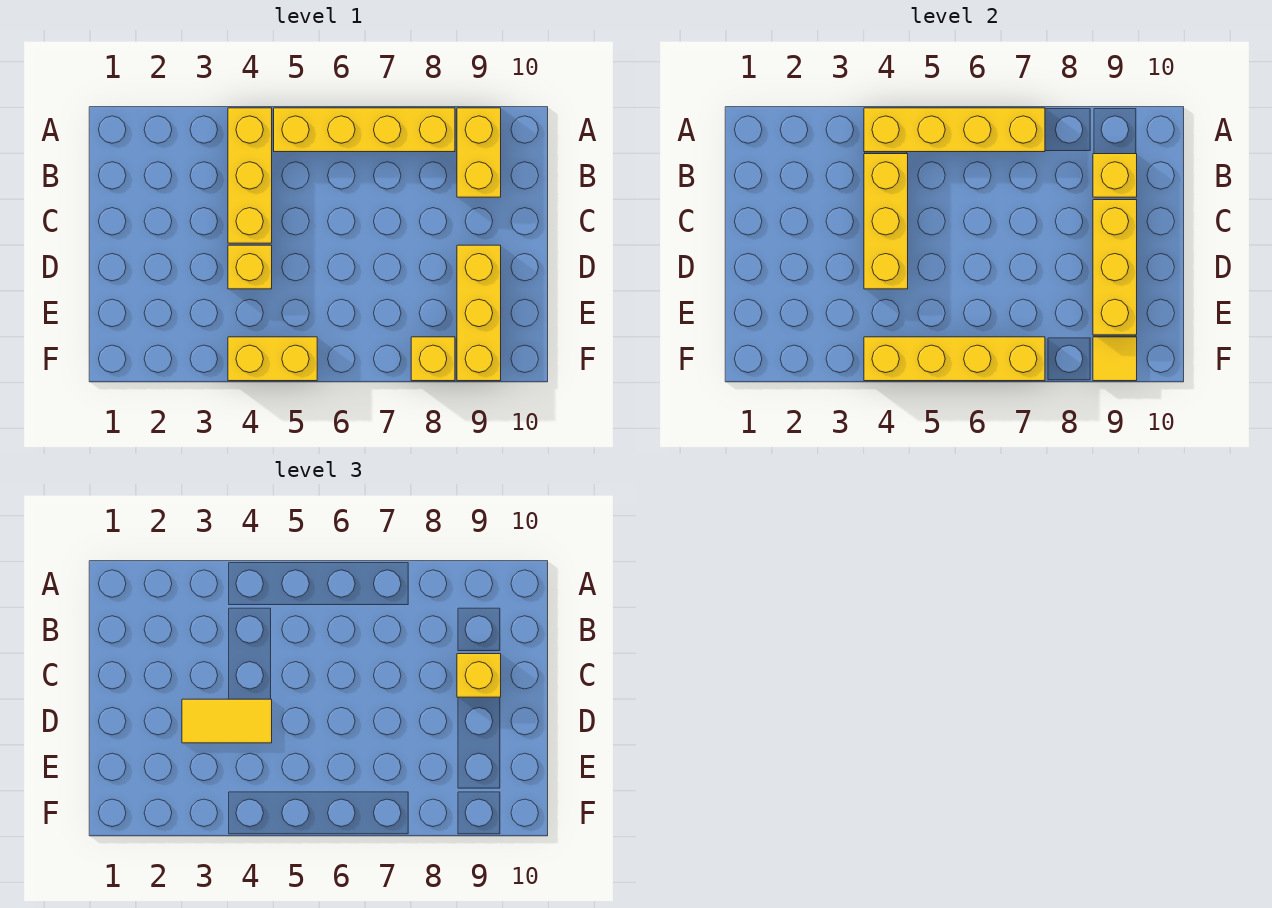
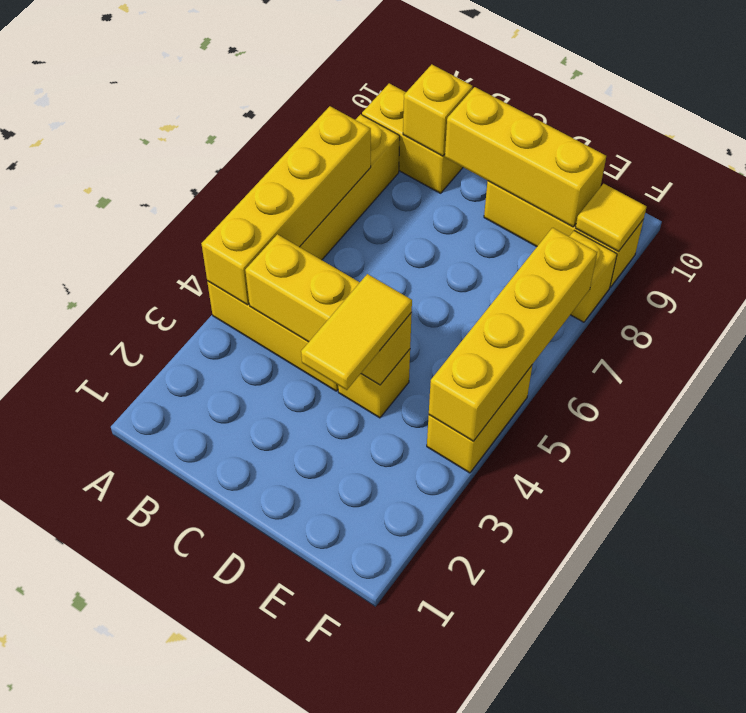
yellow 1x1 brick [457,654,501,697] -> none

